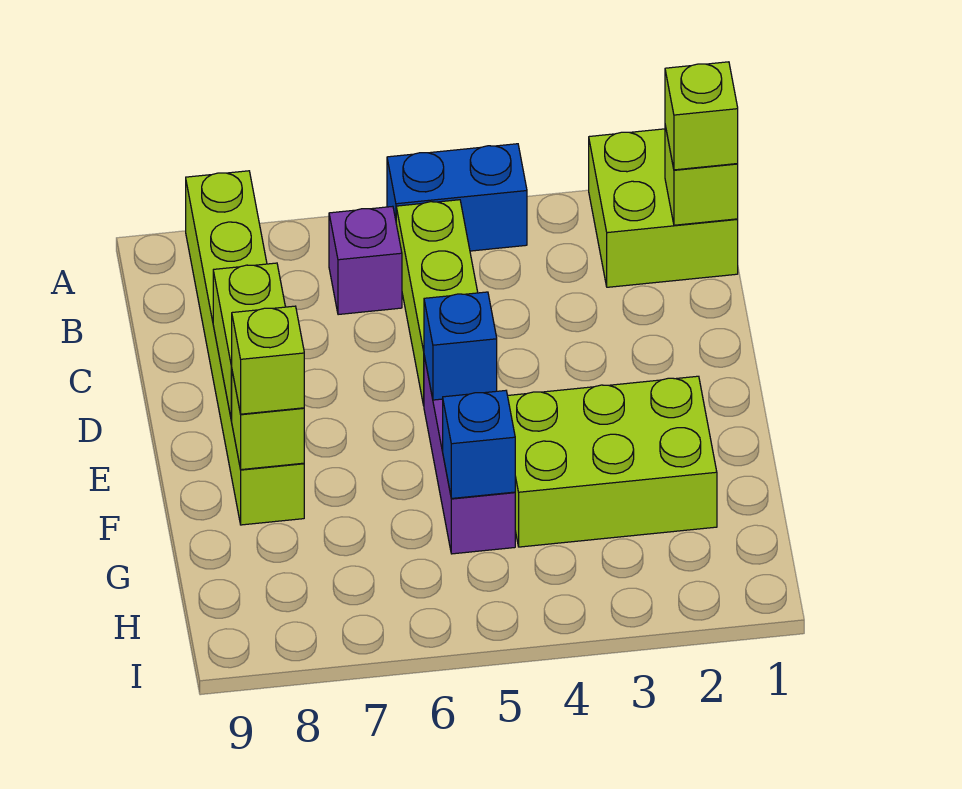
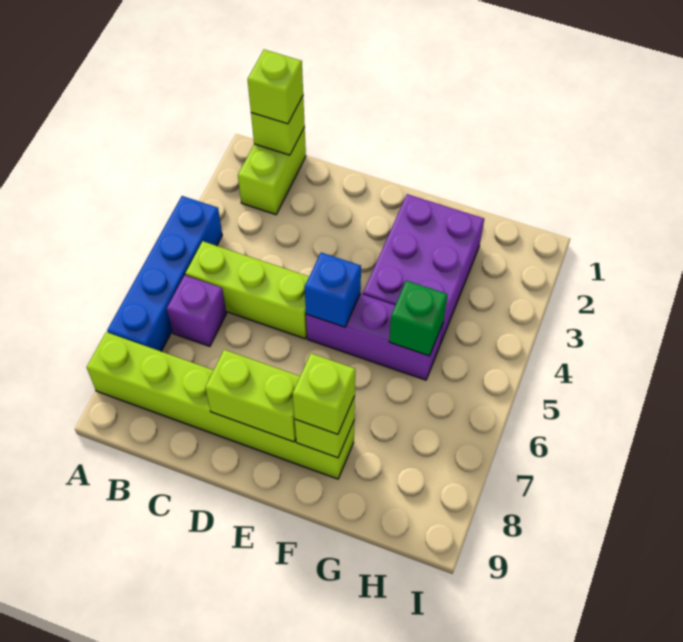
lime 2x2 brick [589,129,738,287] -> lime 1x2 brick [238,127,306,215]
blue 1x2 brick [387,144,527,251] -> blue 1x4 brick [107,196,222,351]
lime 2x3 brick [508,376,717,547] -> purple 2x3 brick [363,194,484,344]
blue 1x1 brick [443,391,515,498] -> green 1x1 brick [389,280,447,356]

